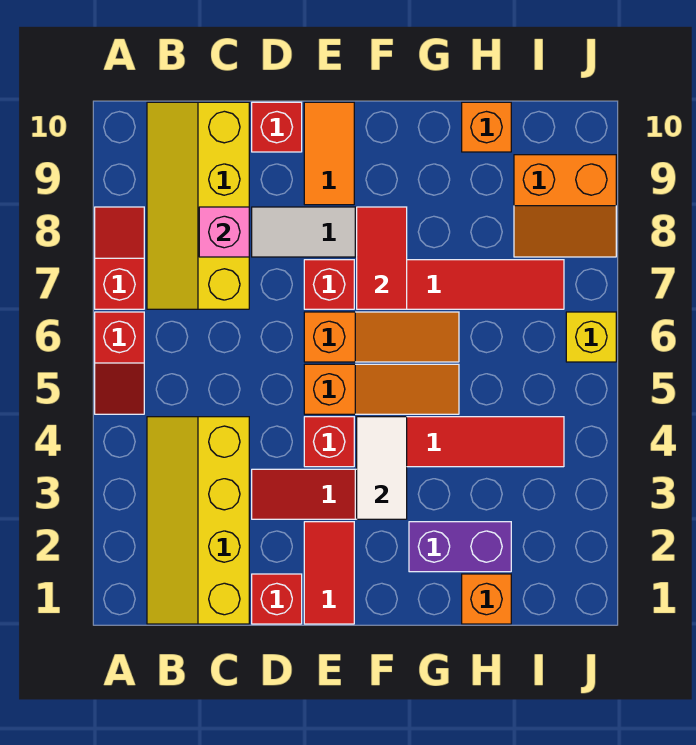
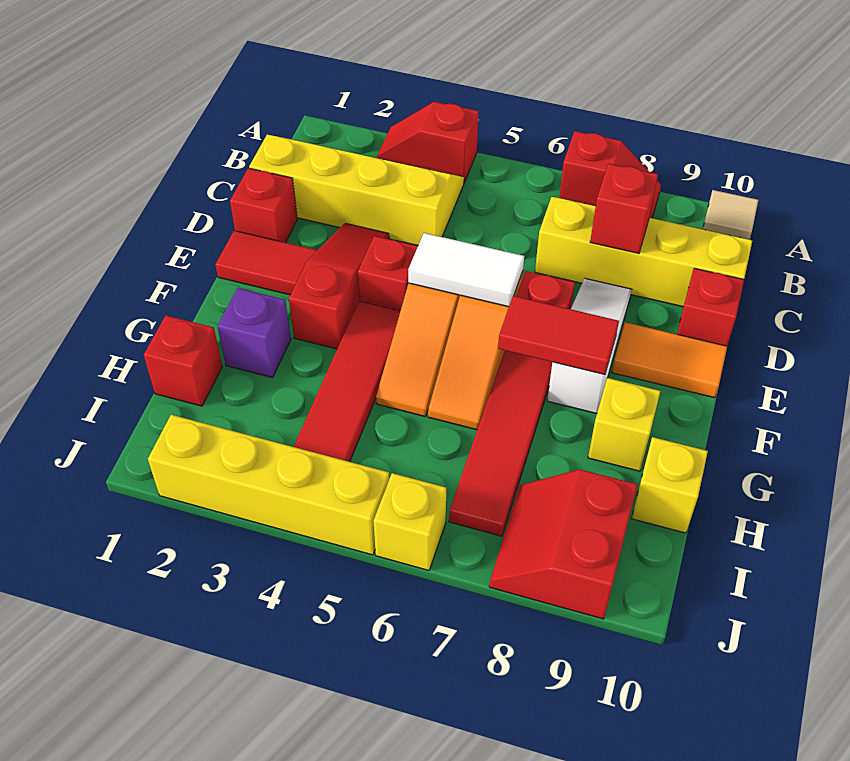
red 1x2 slope [95,312,144,414] -> red 1x2 slope moved to [377,102,479,183]
none -> tan 1x1 tile [703,190,758,239]
pink 1x1 brick [199,207,249,257] -> red 1x1 brick [590,164,658,253]
white 1x2 tile [357,417,407,519] -> white 1x2 tile moved to [408,233,524,307]
purple 1x2 brick [409,522,511,572] -> purple 1x1 brick [217,288,291,378]
none -> yellow 1x1 brick [588,378,660,471]
orange 1x1 brick [462,574,511,624] -> red 1x1 brick [144,316,222,406]
orange 1x1 brick [462,102,511,152] -> yellow 1x1 brick [632,437,708,533]
orange 2x2 slope [514,155,616,257] -> red 2x2 slope [489,469,637,619]
none -> yellow 1x4 brick [148,415,389,555]

